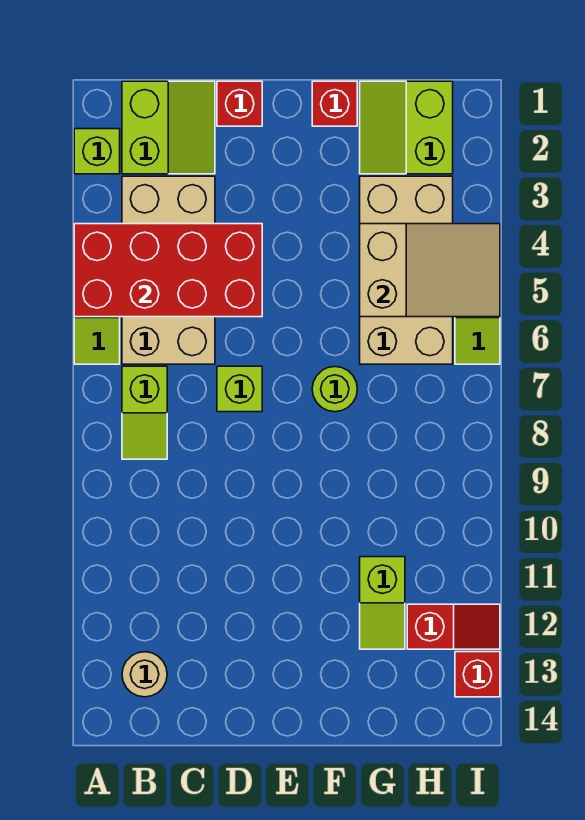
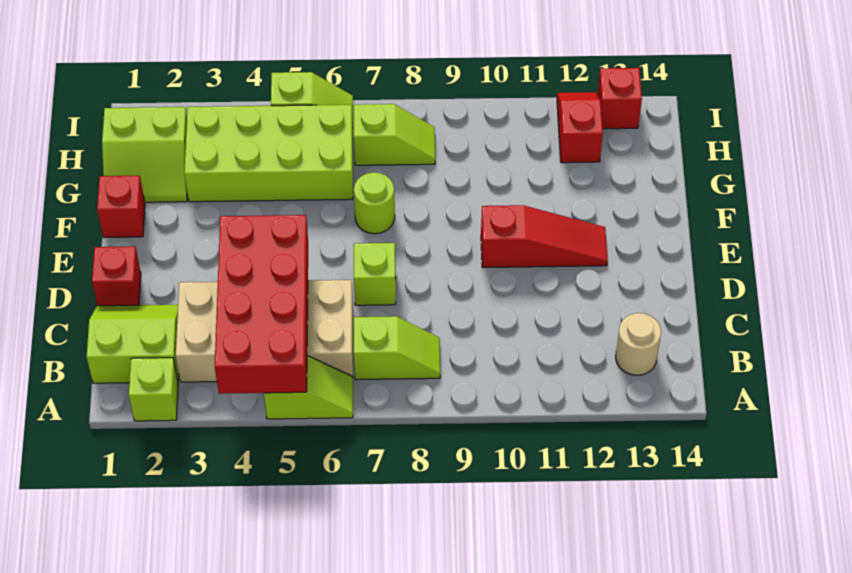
none -> red 1x3 slope [481,205,608,268]
tan 2x4 brick [360,176,453,364] -> lime 2x4 brick [184,105,353,202]
tan 2x3 slope [360,224,500,317] -> none
lime 1x2 slope [360,557,405,649] -> lime 1x2 slope moved to [354,104,435,165]

